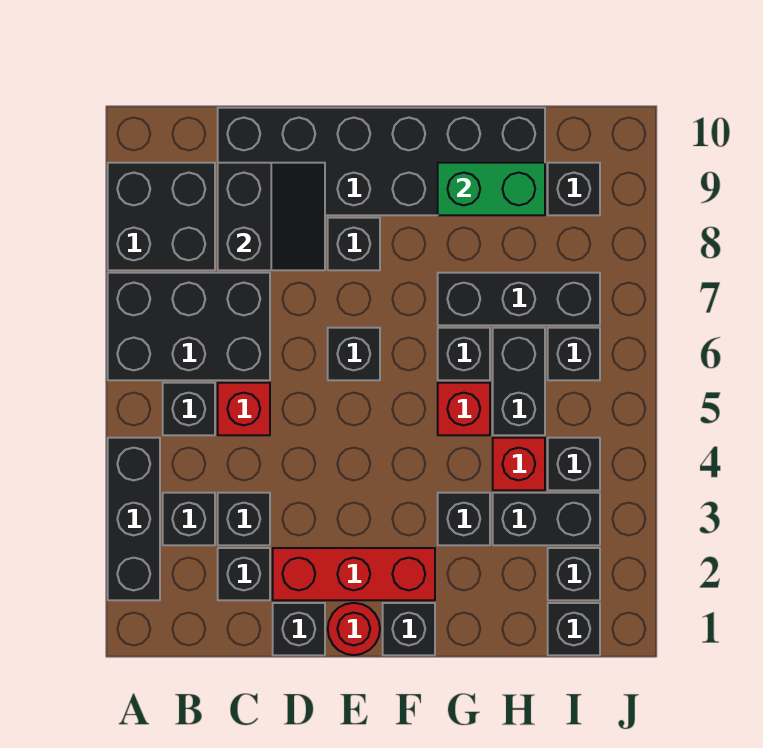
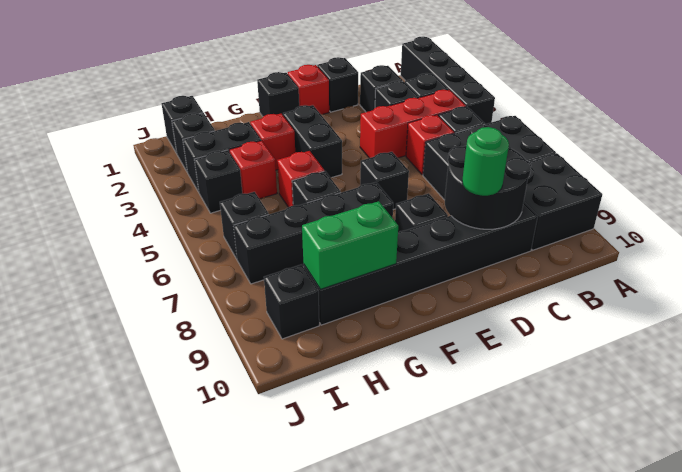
black 1x3 brick [108,438,160,600] -> black 1x4 brick [401,37,495,124]
black 2x2 slope [218,163,325,270] -> black 2x2 round brick [445,146,531,229]
black 2x6 brick [218,108,545,215] -> black 1x6 brick [303,203,538,325]
red 1x3 brick [273,548,435,600] -> red 1x3 brick moved to [360,90,466,158]
none -> green 1x1 round brick [462,127,509,196]
red 1x1 round brick [328,603,380,655] -> red 1x1 brick [288,65,329,114]
black 1x1 brick [438,493,490,545] -> red 1x1 brick [250,114,295,170]
black 1x3 brick [438,273,600,325] -> black 1x4 brick [233,182,393,284]
black 1x2 brick [493,328,545,435] -> black 1x2 brick moved to [283,105,342,178]

